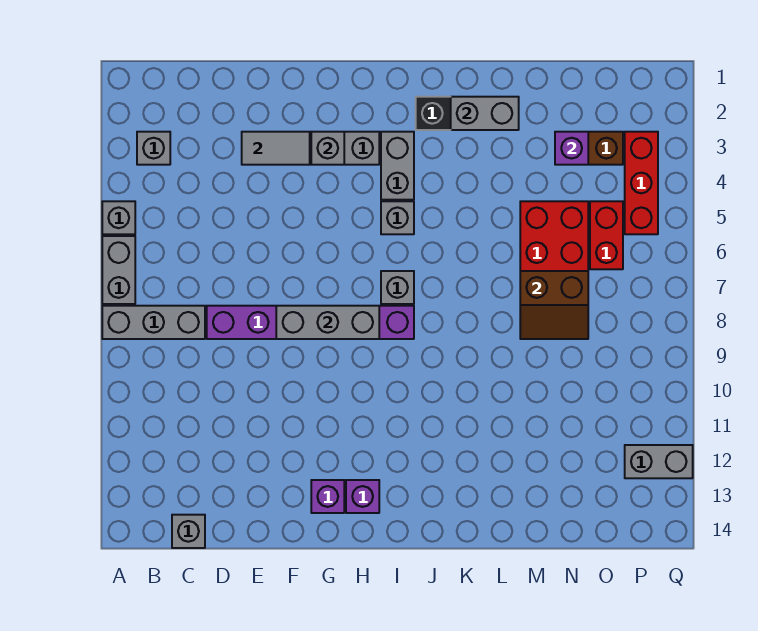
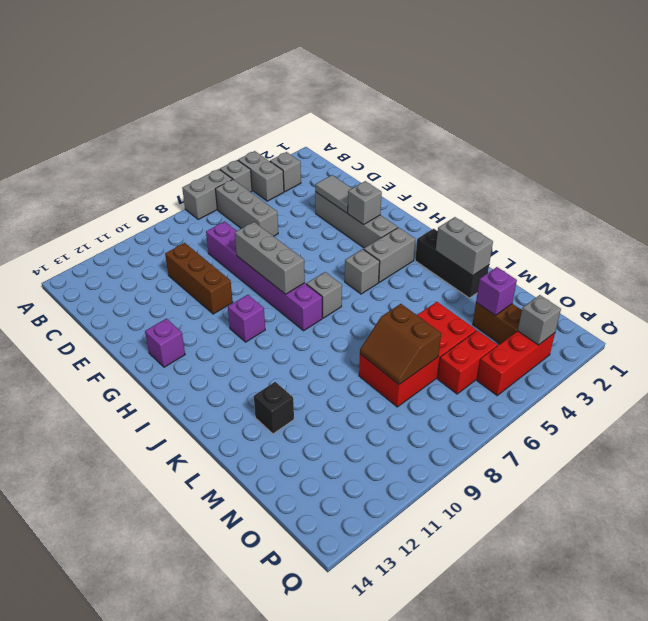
grey 1x3 brick [102,306,205,339] -> grey 1x3 brick moved to [215,179,278,236]
grey 1x1 brick [172,515,205,548] -> grey 1x1 brick moved to [518,295,561,345]
none -> brown 1x3 brick [165,243,233,314]
purple 1x1 brick [346,480,379,513] -> purple 1x1 brick moved to [228,295,265,342]
none -> black 1x1 brick [254,382,294,434]
grey 1x2 brick [625,445,693,478] -> grey 1x2 brick moved to [238,151,284,201]

